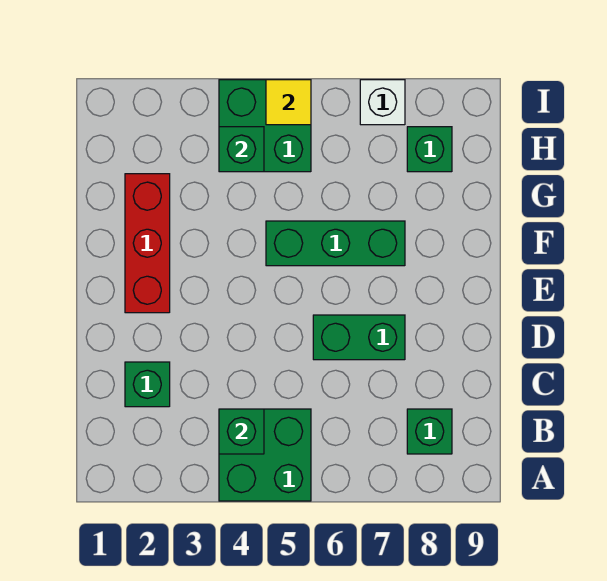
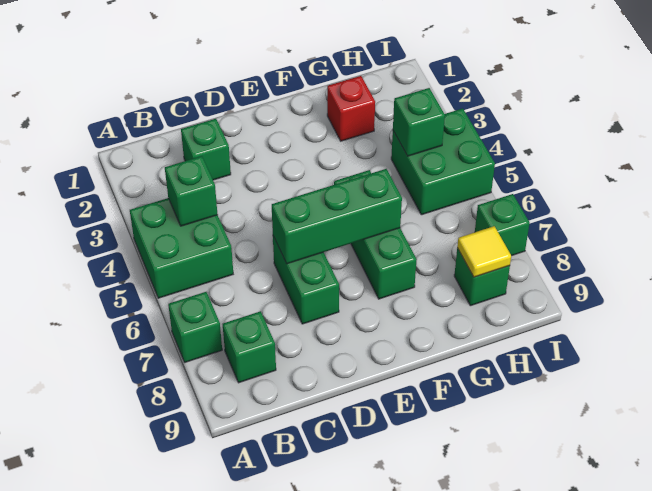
none -> green 1x1 brick [168,292,222,362]
none -> green 1x3 brick [272,169,402,264]
red 1x3 brick [125,174,170,313] -> red 1x1 brick [327,76,375,141]
yellow 1x1 tile [266,80,311,125] -> yellow 1x1 tile moved to [457,226,511,277]
white 1x1 brick [360,80,405,125] -> green 1x1 brick [475,194,529,256]

